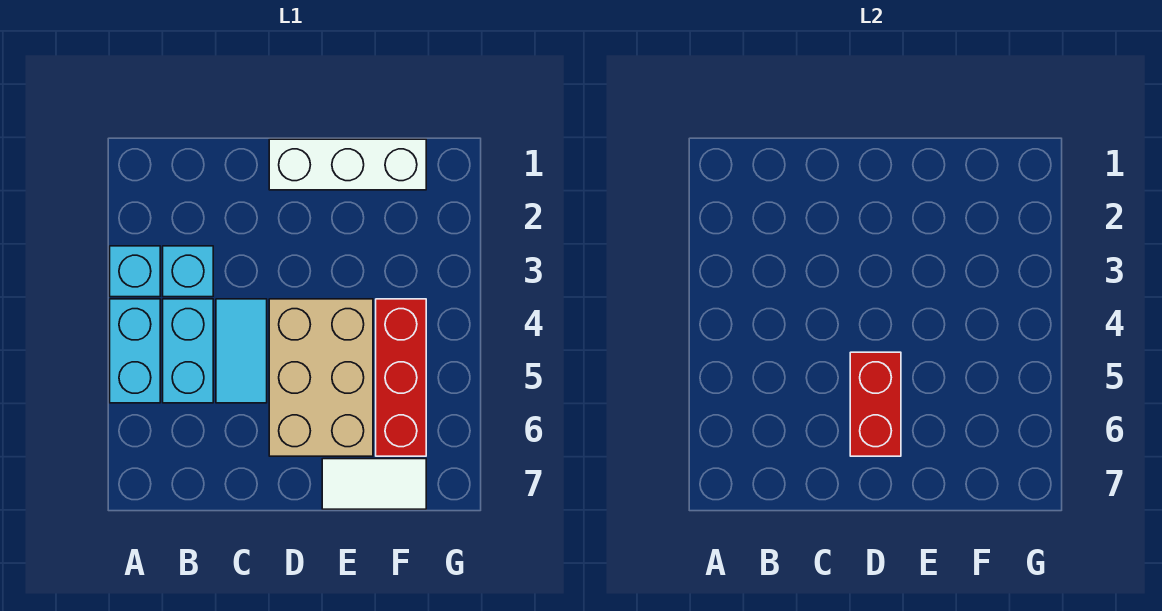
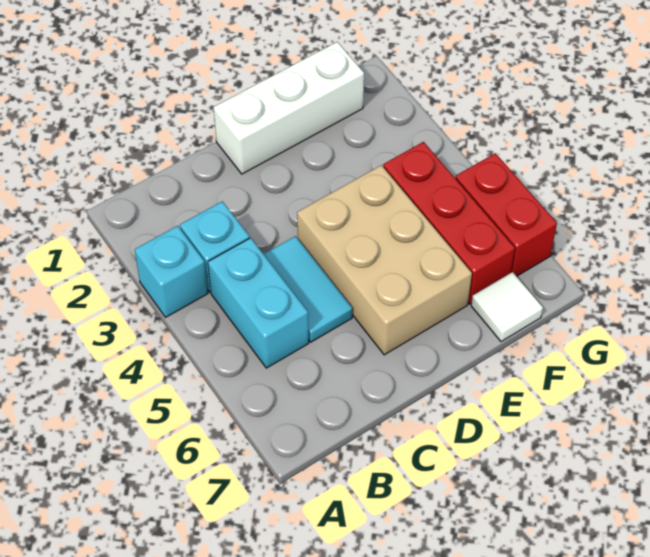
cyan 1x2 brick [110,299,160,403] -> none
red 1x2 brick [850,352,901,456] -> red 1x2 brick moved to [455,153,557,276]
white 1x2 tile [322,459,426,509] -> white 1x1 tile [471,272,543,342]

